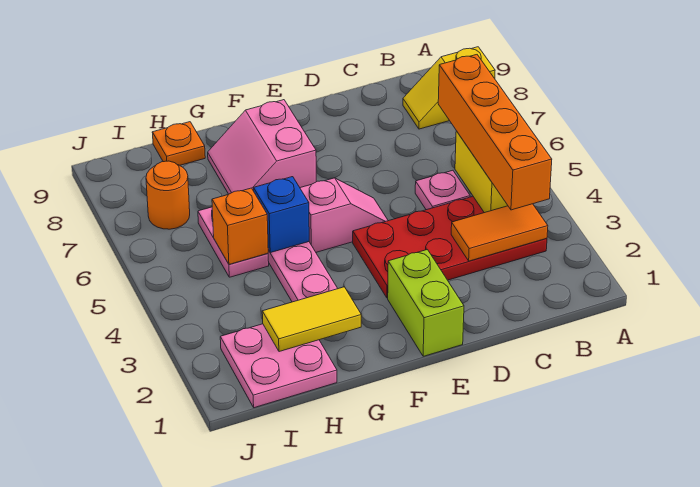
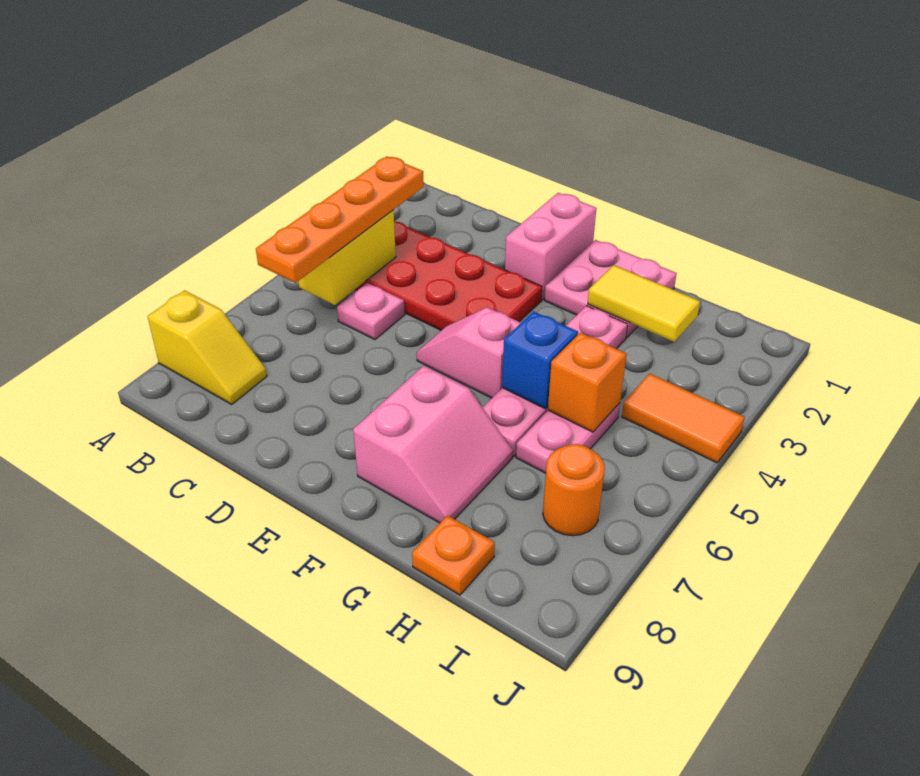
orange 1x2 tile [451,204,548,261] -> orange 1x2 tile moved to [622,374,745,463]
orange 1x4 brick [438,55,552,210] -> orange 1x4 plate [256,156,424,283]
lime 1x2 brick [388,250,464,356] -> pink 1x2 brick [505,193,596,300]
pink 2x2 plate [220,324,337,408] -> pink 2x2 plate moved to [545,240,677,337]

